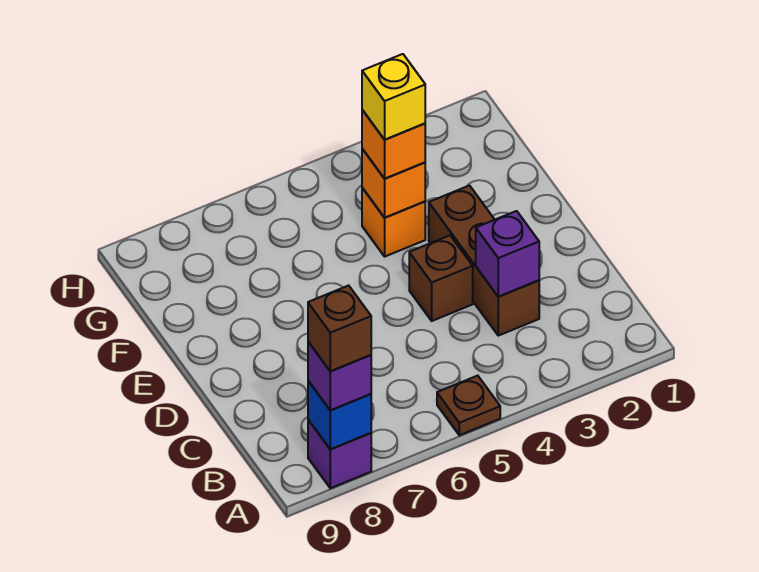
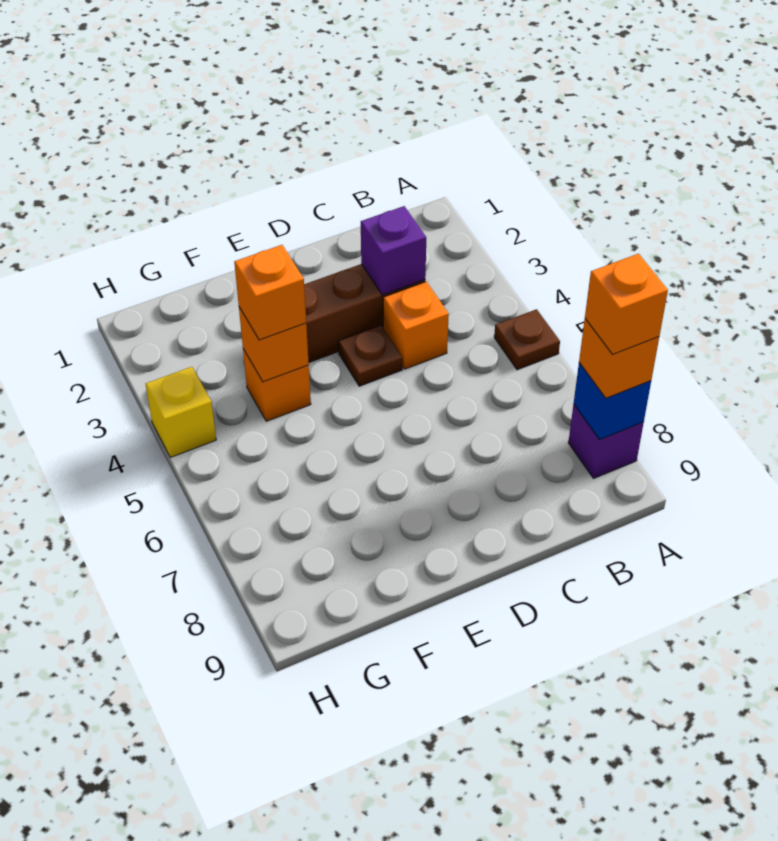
purple 1x1 brick [308,342,371,410] -> orange 1x1 brick [579,319,659,398]
brown 1x1 brick [308,285,371,371] -> orange 1x1 brick [585,254,668,354]
none -> orange 1x1 brick [383,282,449,369]
brown 1x1 brick [409,235,473,321] -> brown 1x1 plate [338,325,402,386]
yellow 1x1 brick [362,54,425,140] -> yellow 1x1 brick moved to [146,367,216,457]

